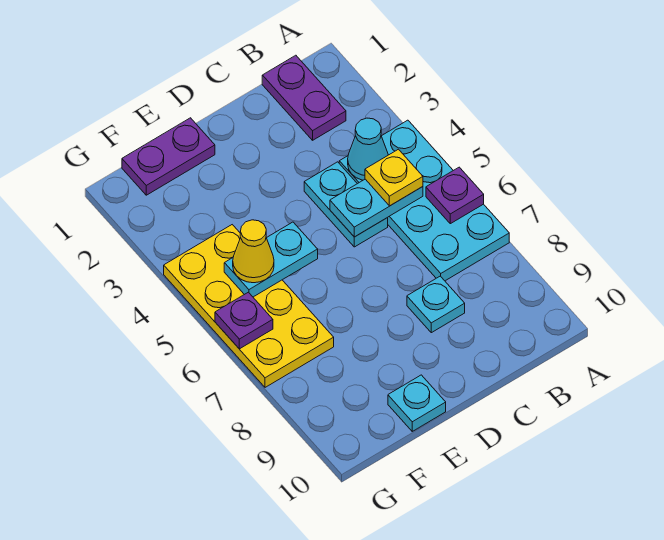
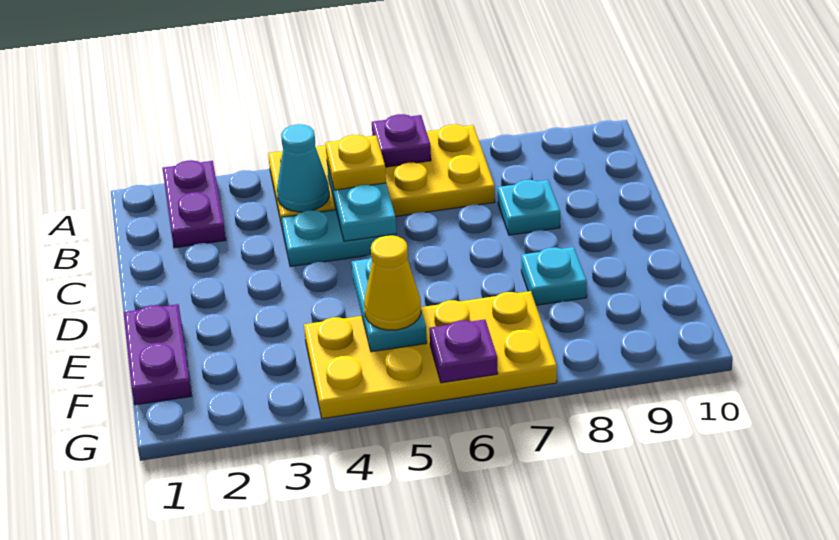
cyan 2x4 plate [339,120,509,281] -> yellow 2x4 plate [268,124,495,230]
purple 1x2 plate [262,55,346,140] -> purple 1x2 plate turned to [162,160,226,248]
cyan 1x1 plate [388,375,446,431] -> cyan 1x1 plate moved to [521,247,587,305]

